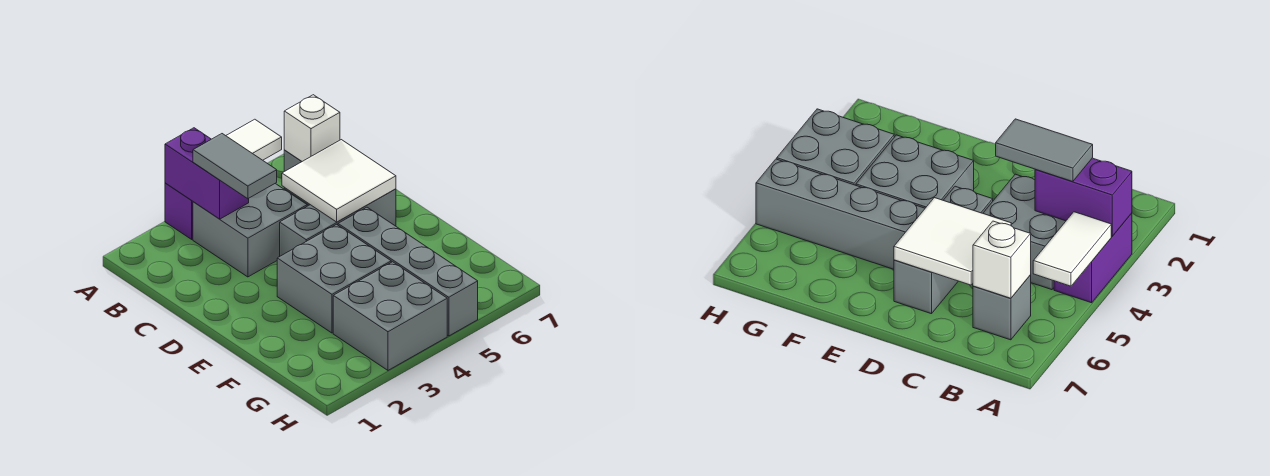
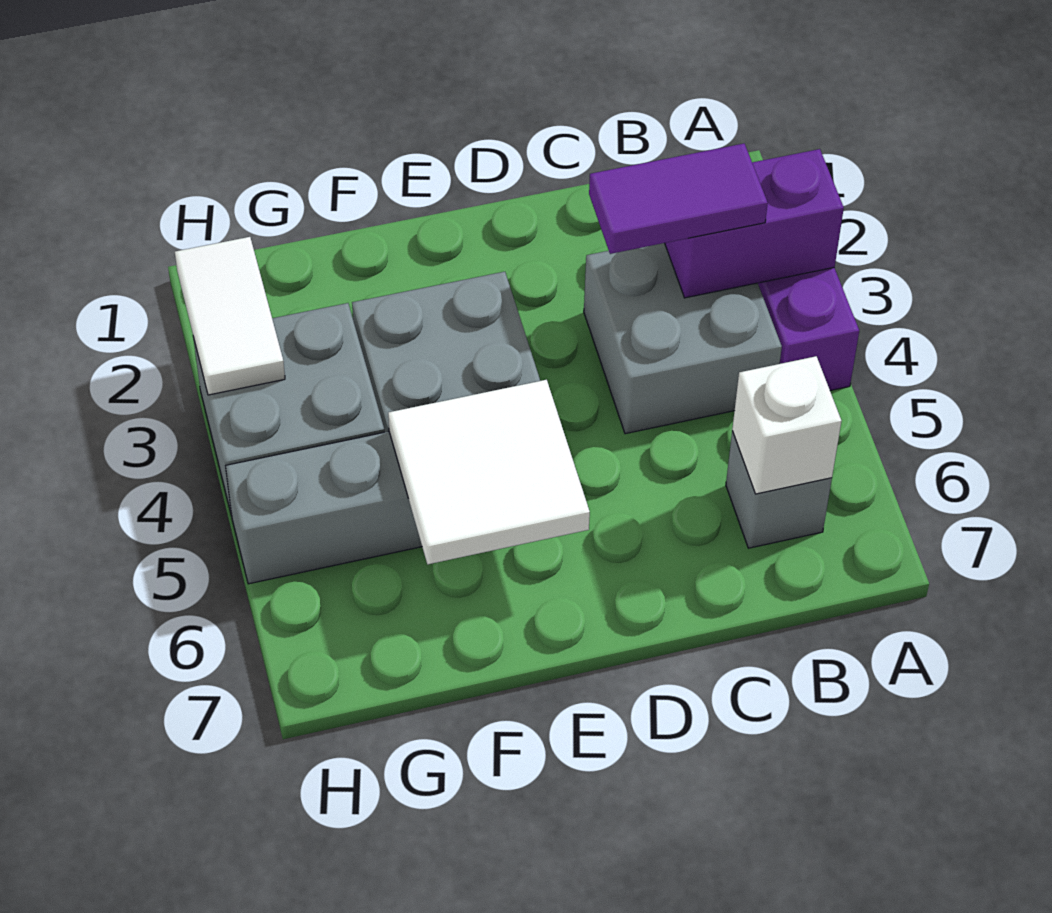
white 1x2 tile [226,119,282,160] -> white 1x2 tile moved to [175,237,285,395]
grey 1x2 tile [193,134,277,199] -> purple 1x2 tile [589,144,768,254]
white 2x2 tile [282,140,396,222] -> white 2x2 tile moved to [388,380,590,564]
grey 1x3 brick [280,189,396,256] -> none

